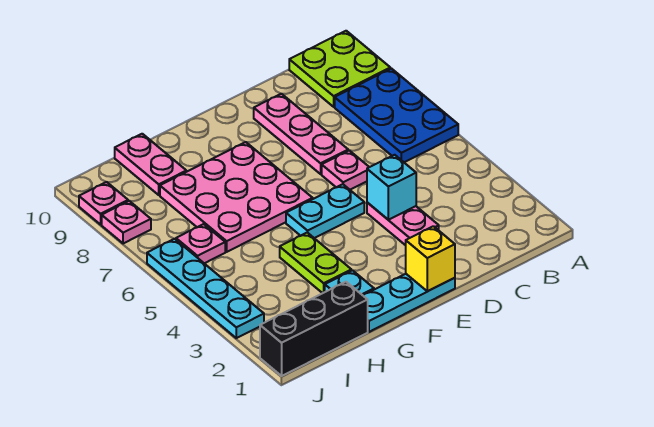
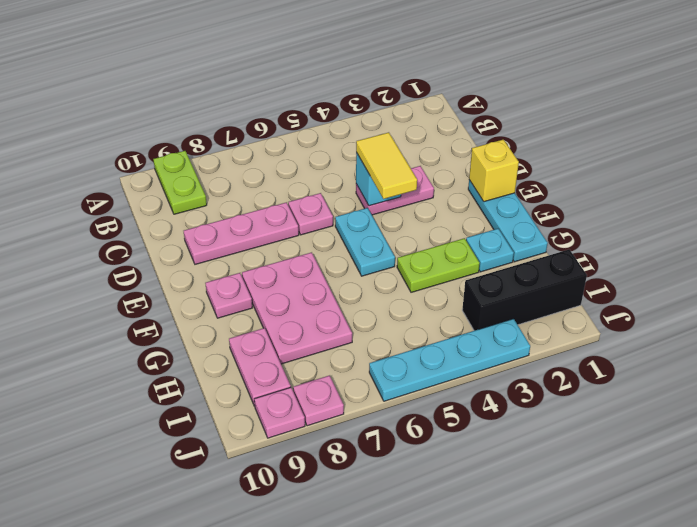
blue 2x3 plate [335,69,458,162] -> none
lime 2x2 plate [289,31,390,107] -> lime 1x2 plate [153,151,207,214]
none -> yellow 1x2 tile [356,132,417,199]
pink 3x3 plate [160,142,313,252] -> pink 2x3 plate [242,252,352,364]
black 1x3 brick [260,282,368,376] -> black 1x3 brick turned to [462,249,587,331]
pink 1x2 plate [115,134,186,195] -> pink 1x2 plate turned to [229,328,291,406]
pink 1x1 plate [176,224,225,263] -> pink 1x1 plate moved to [205,273,252,318]

